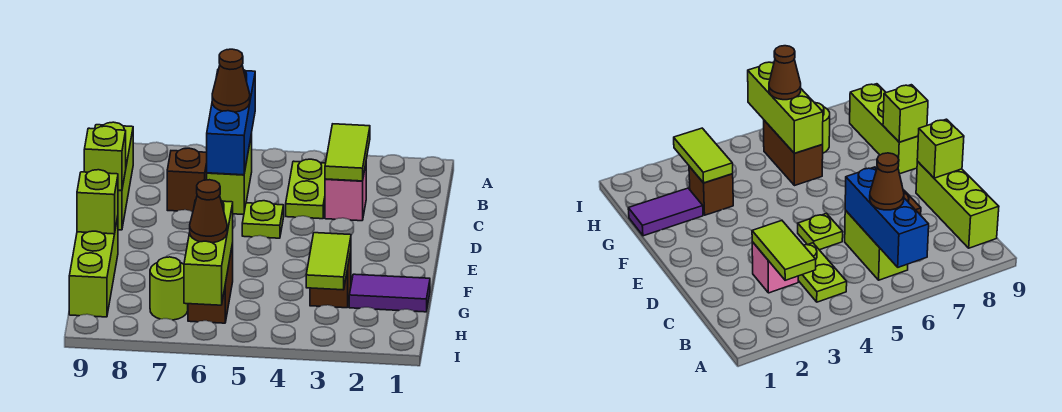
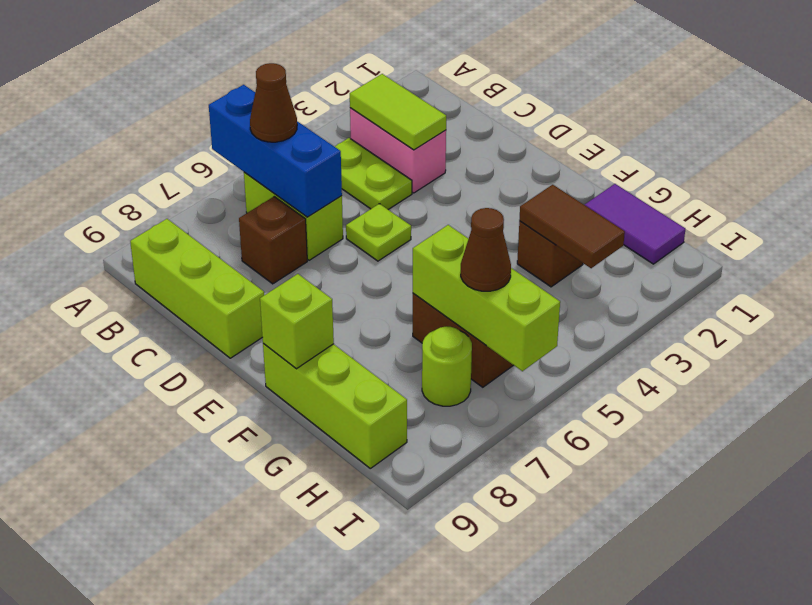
pink 1x1 brick [325,165,366,221] -> pink 1x2 brick [350,108,446,193]
lime 1x1 brick [84,126,126,190] -> none
purple 1x2 tile [349,274,430,312] -> purple 1x2 tile turned to [585,184,685,264]
lime 1x2 tile [306,233,351,290] -> brown 1x2 tile [519,185,625,268]

